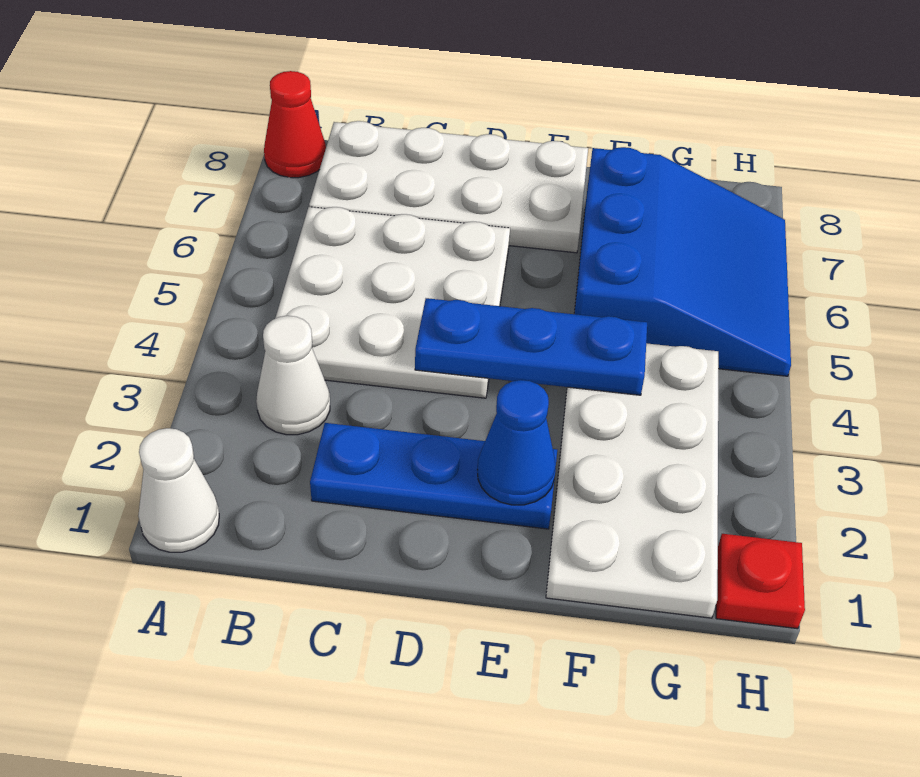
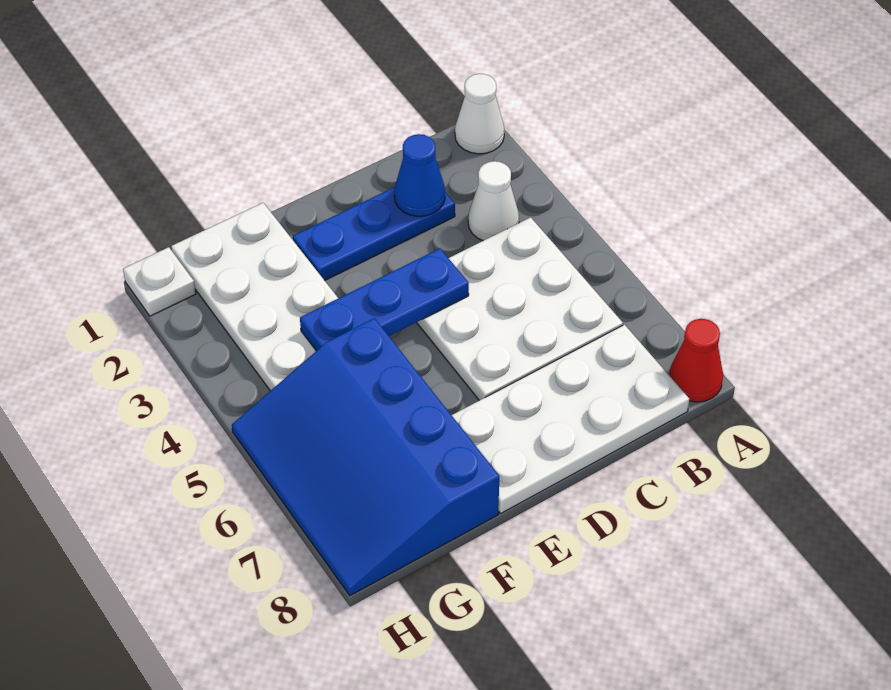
blue 1x1 cone [477,380,556,505] -> blue 1x1 cone moved to [394,134,445,216]
blue 3x3 slope [574,147,791,376] -> blue 3x4 slope [232,318,499,596]
red 1x1 plate [716,534,805,629] -> white 1x1 plate [123,247,196,316]

